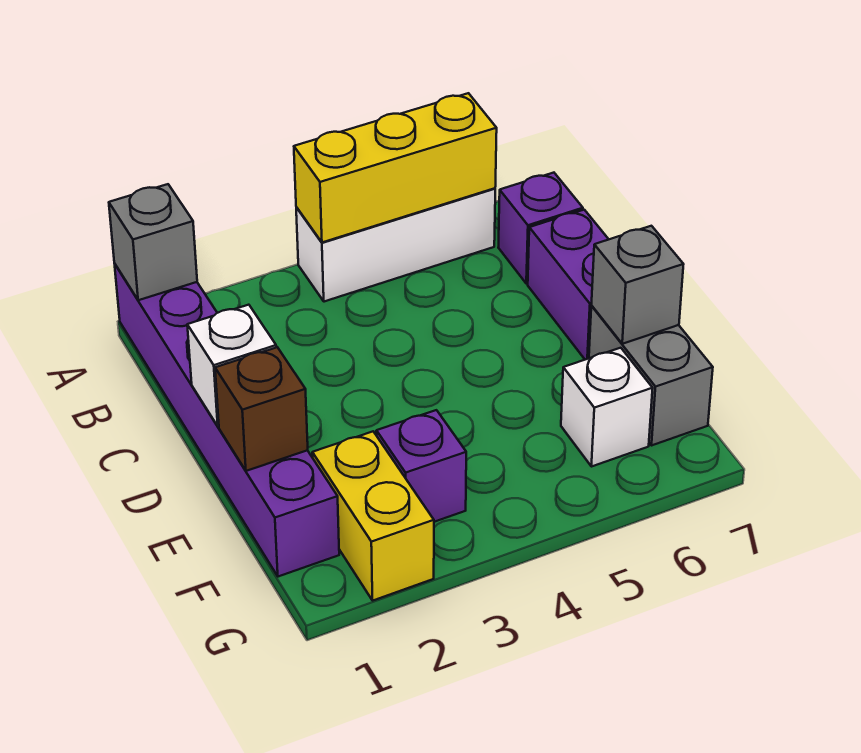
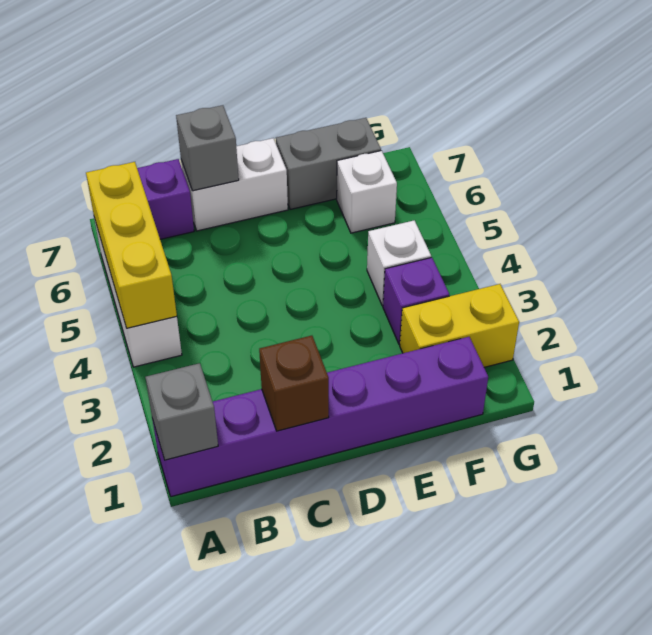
purple 1x2 brick [528,210,609,360] -> white 1x2 brick [181,138,288,231]
white 1x1 brick [187,305,276,426] -> white 1x1 brick moved to [367,220,431,306]
brown 1x1 brick [215,347,308,471] -> brown 1x1 brick moved to [259,336,329,431]
grey 1x1 brick [591,226,684,344] -> grey 1x1 brick moved to [176,105,239,191]

